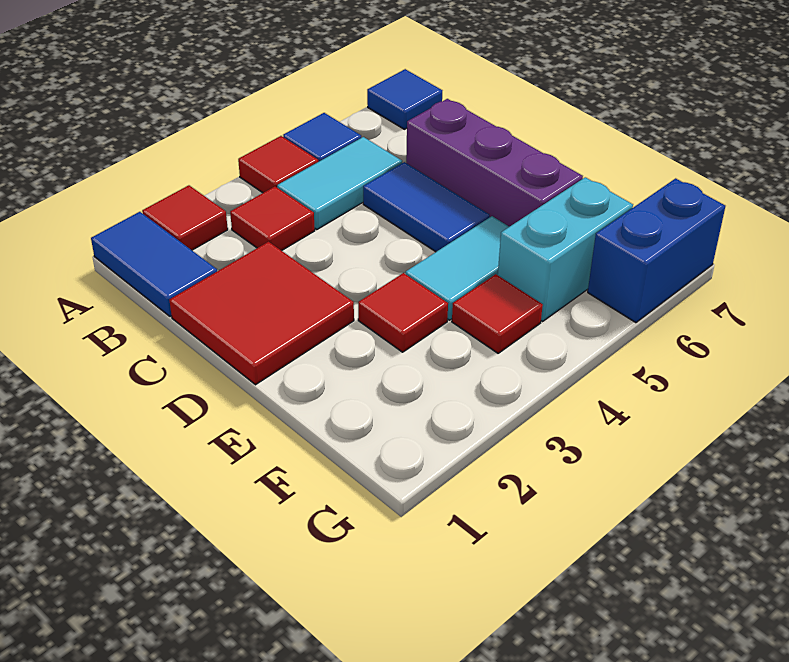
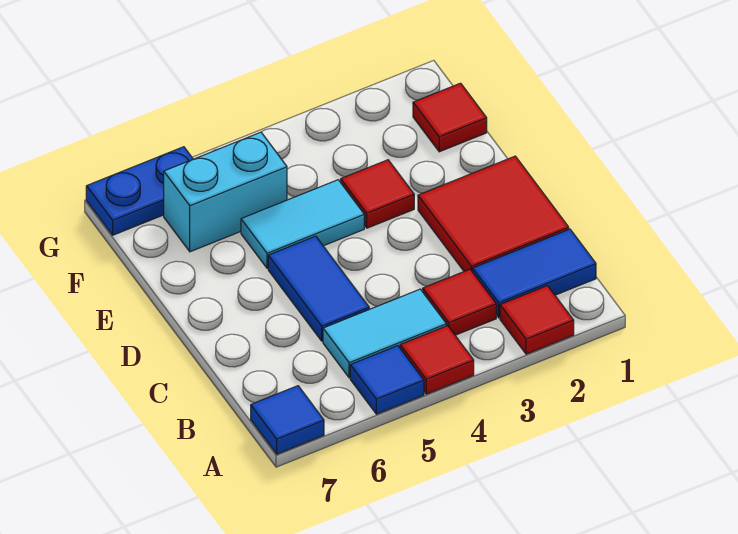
blue 1x2 tile [91,212,217,317] -> blue 1x2 tile turned to [473,229,596,318]
purple 1x3 brick [406,99,583,227] -> none
red 1x1 tile [452,274,543,353] -> red 1x1 tile moved to [413,83,487,152]
blue 1x2 brick [588,178,725,323] -> blue 1x2 plate [86,147,193,235]

